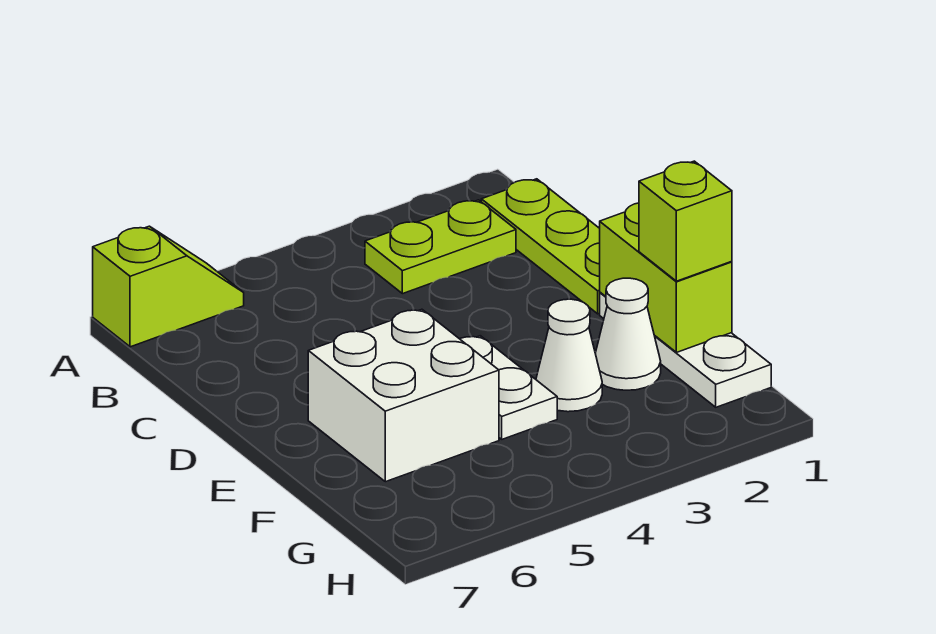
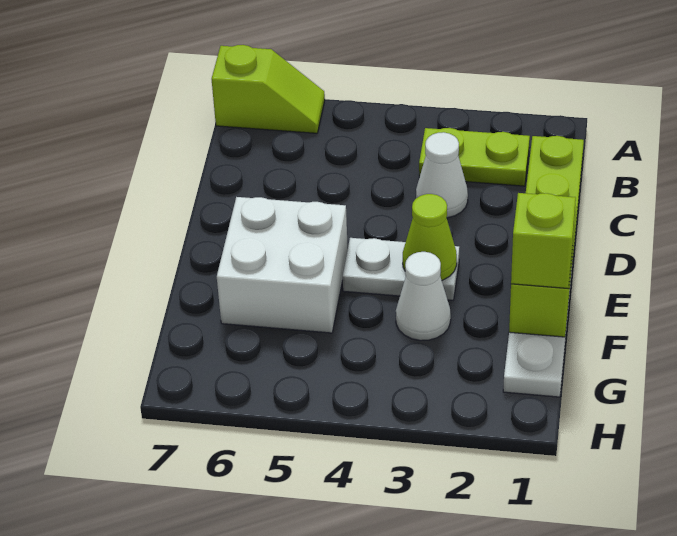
none -> lime 1x1 cone [403,194,457,280]
white 1x2 plate [460,336,557,439] -> white 1x2 plate turned to [343,238,459,300]
white 1x1 cone [595,278,661,390] -> white 1x1 cone moved to [416,132,468,218]

